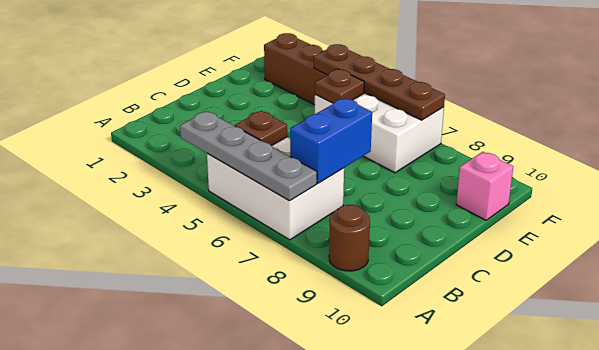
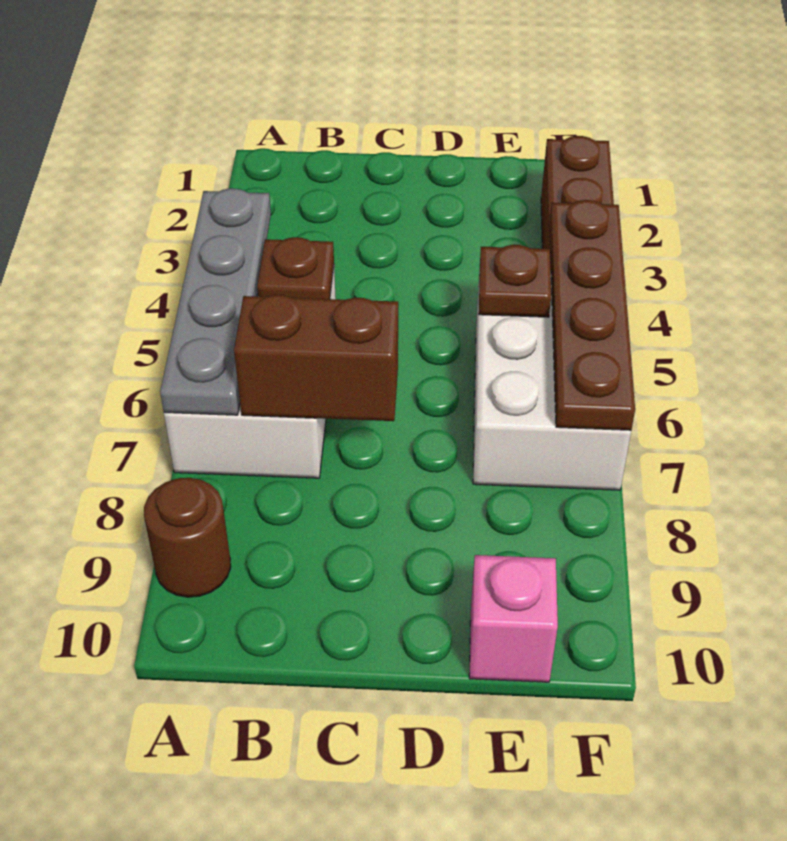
blue 1x2 brick [290,98,372,183] -> brown 1x2 brick [234,295,398,421]

